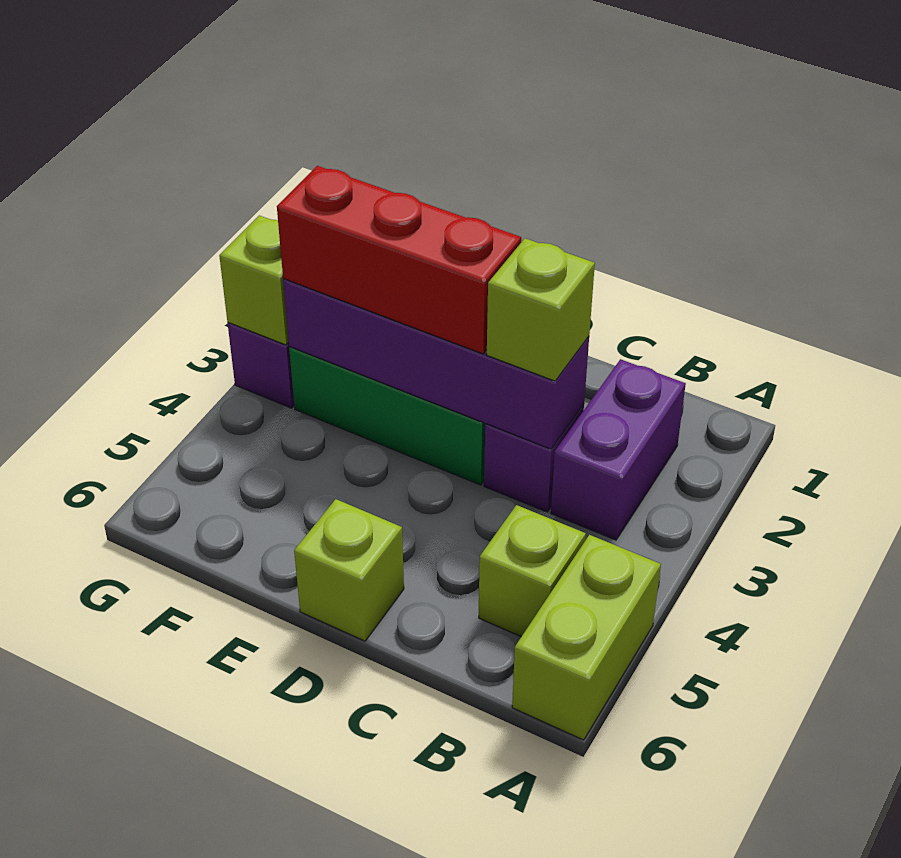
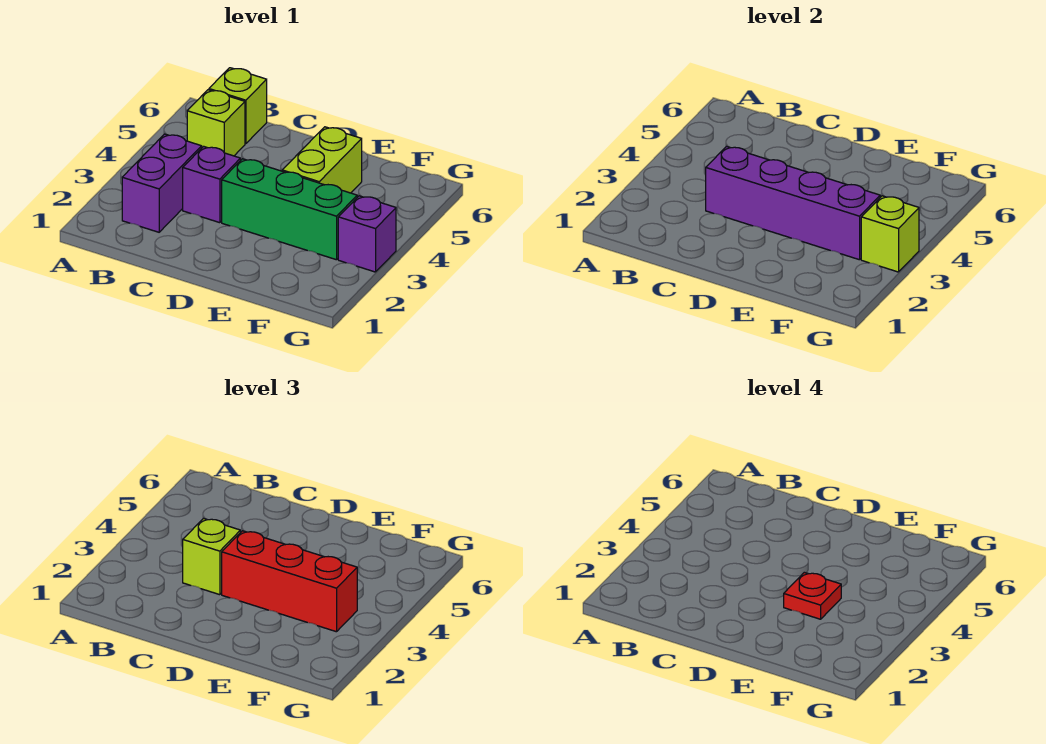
lime 1x2 brick [512,535,661,740] -> lime 1x2 brick moved to [282,127,362,193]
lime 1x1 brick [294,499,404,641] -> lime 1x1 brick moved to [209,68,267,144]
none -> red 1x1 plate [784,572,841,619]

